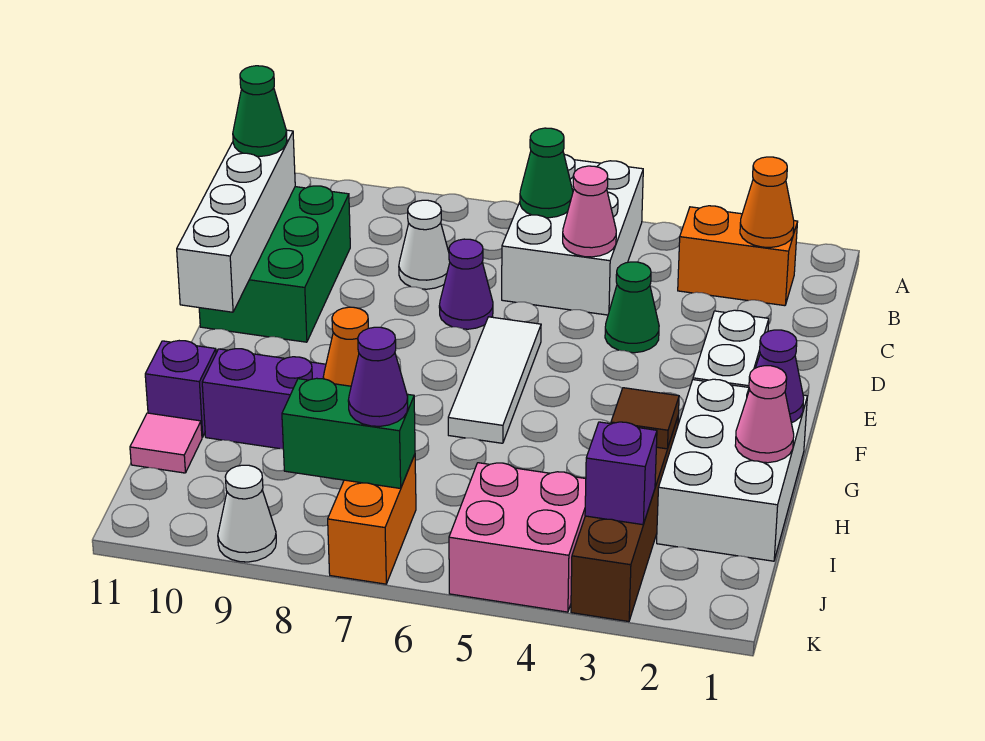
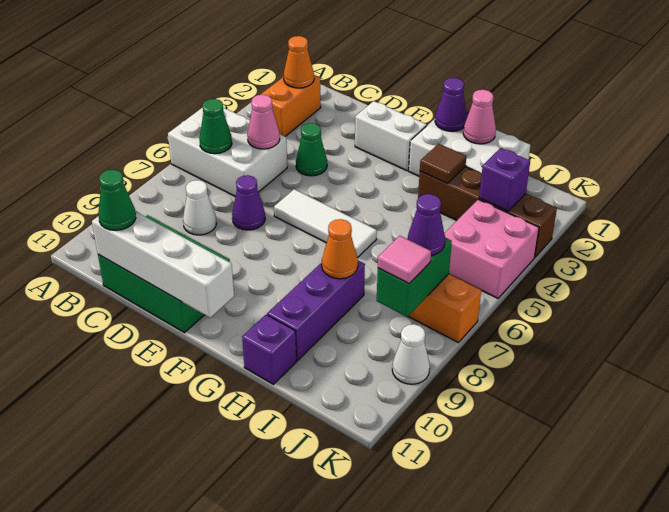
pink 1x1 tile [130,413,202,473] -> pink 1x1 tile moved to [378,236,431,284]

